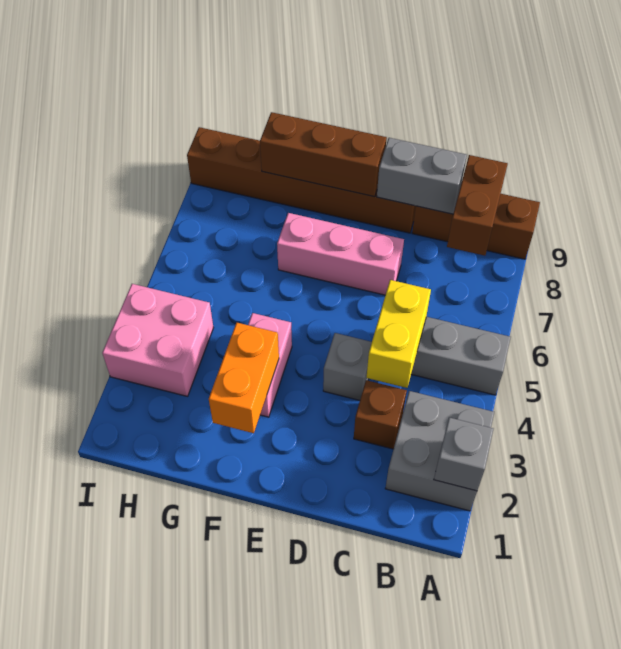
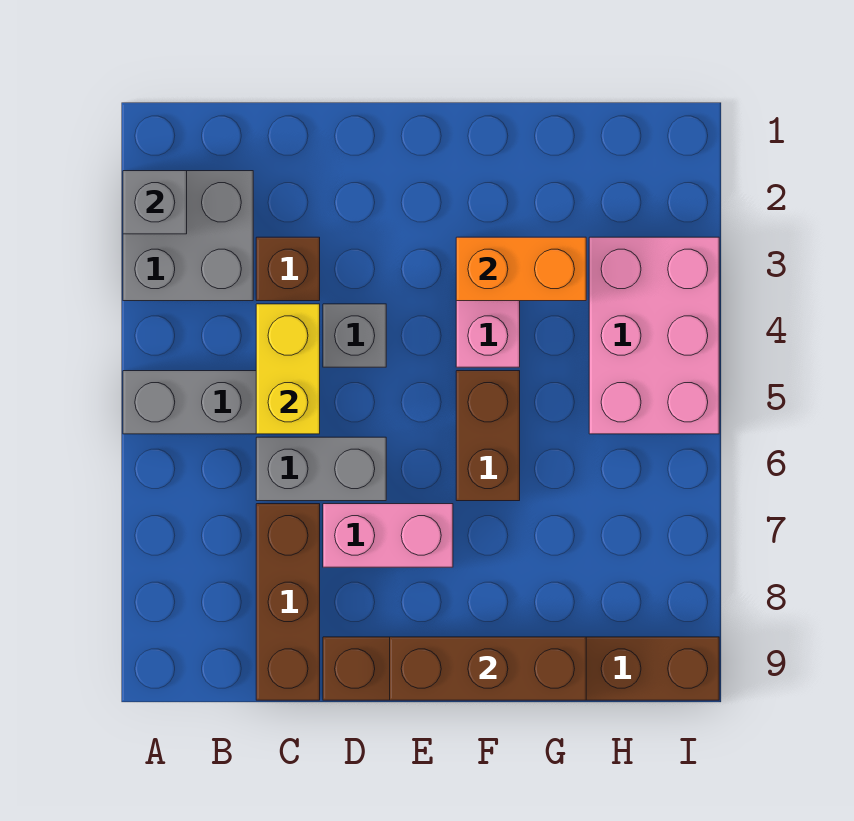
brown 1x3 brick [412,194,540,259] -> brown 1x3 brick turned to [256,504,320,700]
brown 1x2 brick [447,155,508,256] -> brown 1x2 brick moved to [456,371,520,501]
grey 1x2 brick [377,138,467,214] -> grey 1x2 brick moved to [256,437,386,501]
pink 1x3 brick [277,213,404,295] -> pink 1x2 brick [323,504,453,567]
orange 1x2 brick [209,323,279,433] -> orange 1x2 brick turned to [456,237,586,301]
pink 2x2 brick [102,284,213,396] -> pink 2x3 brick [589,237,719,434]

